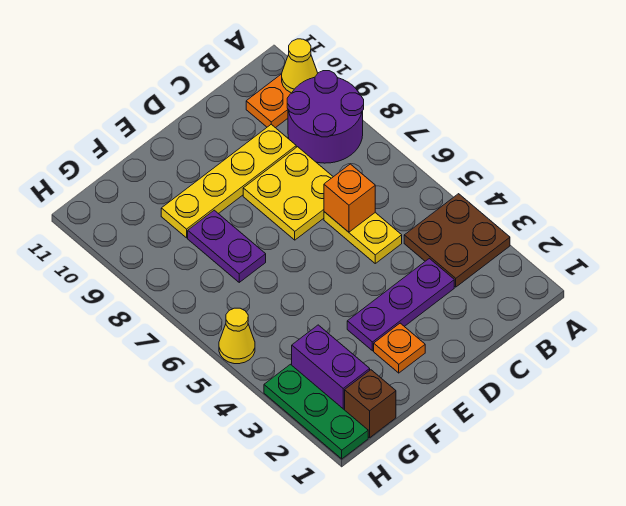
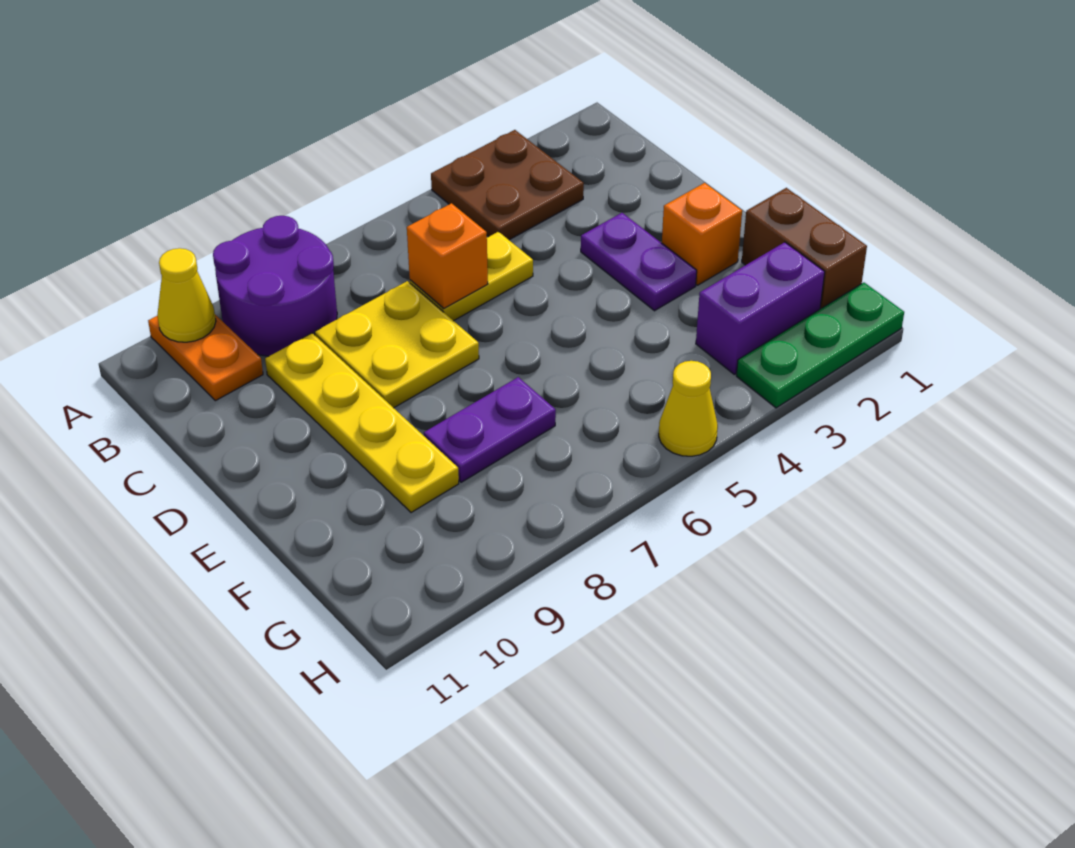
purple 1x3 plate [347,258,454,351] -> purple 1x2 plate [581,213,697,311]
orange 1x1 plate [374,323,425,373] -> orange 1x1 brick [662,183,742,285]
brown 1x1 brick [345,370,396,438] -> brown 1x2 brick [742,188,867,309]

